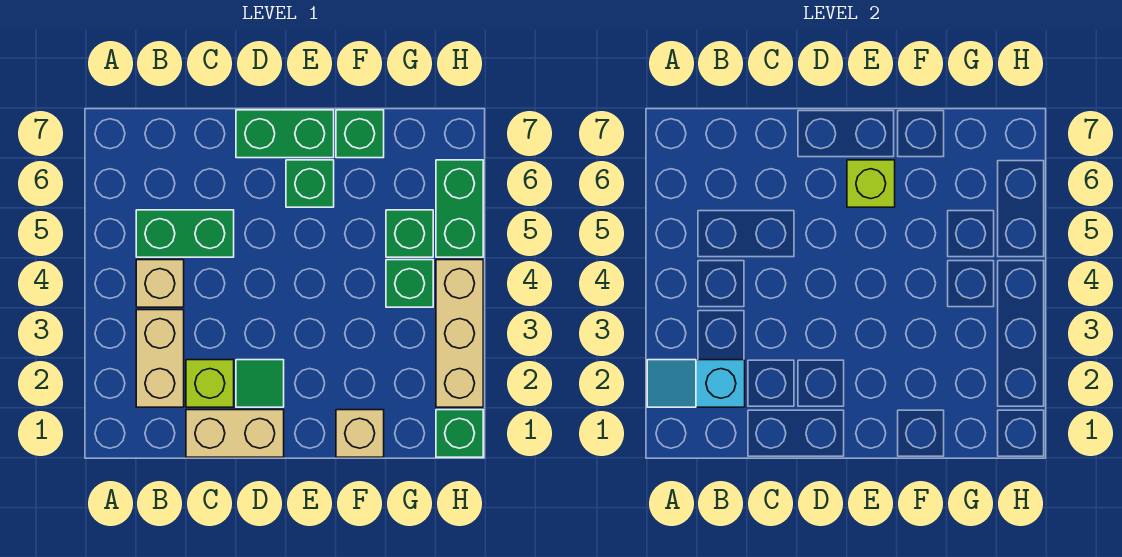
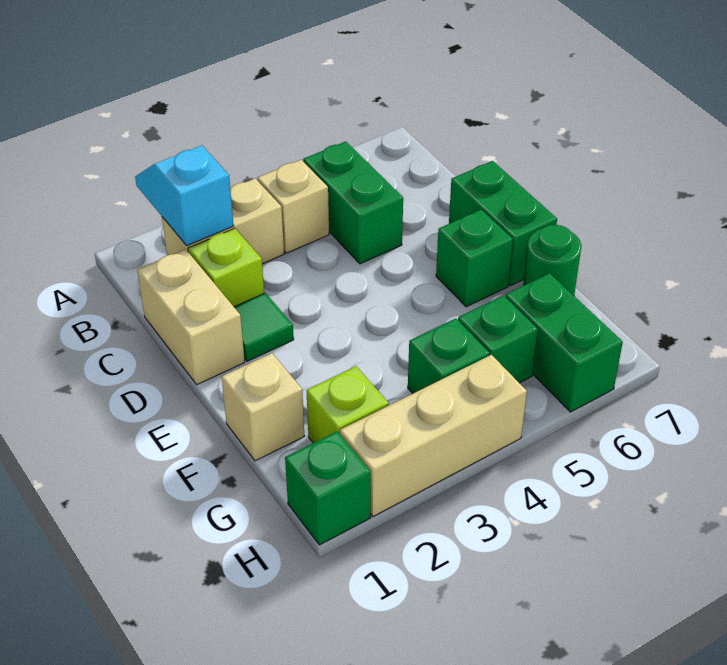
lime 1x1 brick [847,160,895,207] -> lime 1x1 brick moved to [306,366,389,443]
green 1x1 brick [336,110,384,158] -> green 1x1 round brick [523,225,582,295]
green 1x2 brick [436,160,483,257] -> green 1x2 brick turned to [506,273,623,412]

